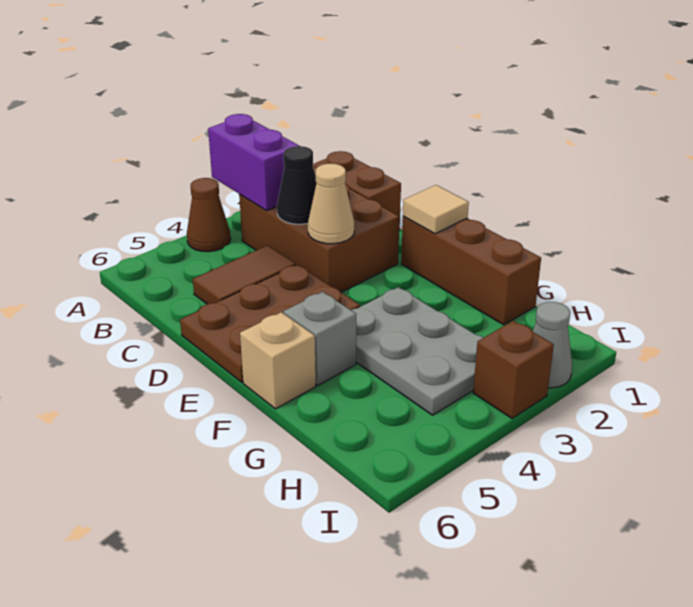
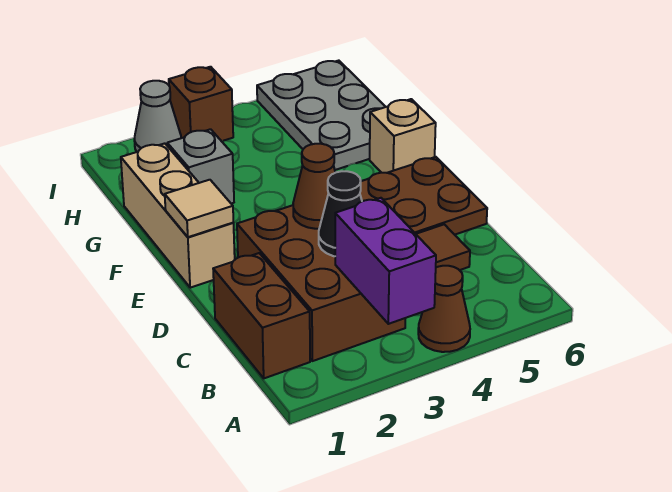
tan 1x1 cone [308,164,354,244] -> brown 1x1 cone [293,144,335,229]
brown 1x3 brick [401,216,541,325] -> tan 1x3 brick [121,143,235,288]
grey 2x3 plate [351,287,483,415] -> grey 2x3 plate moved to [257,61,385,170]
grey 1x1 brick [283,292,356,385] -> grey 1x1 brick moved to [167,129,234,204]

